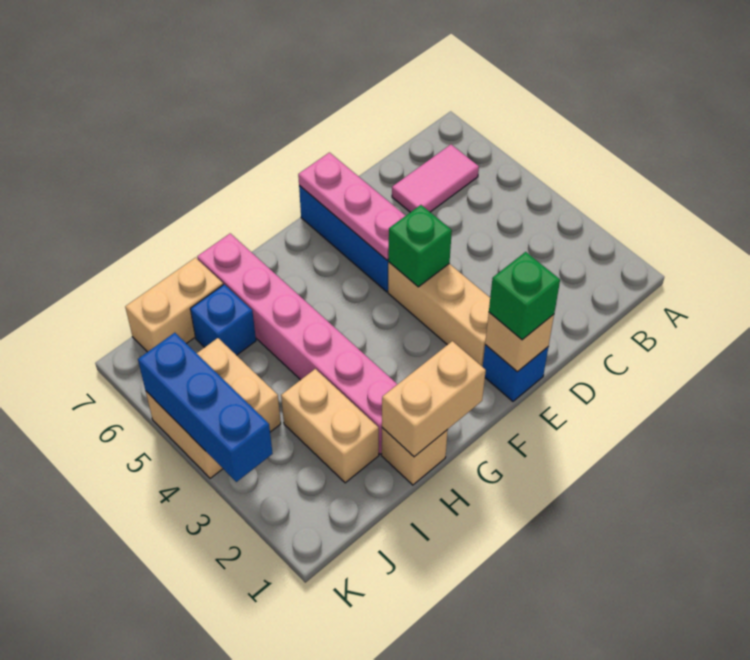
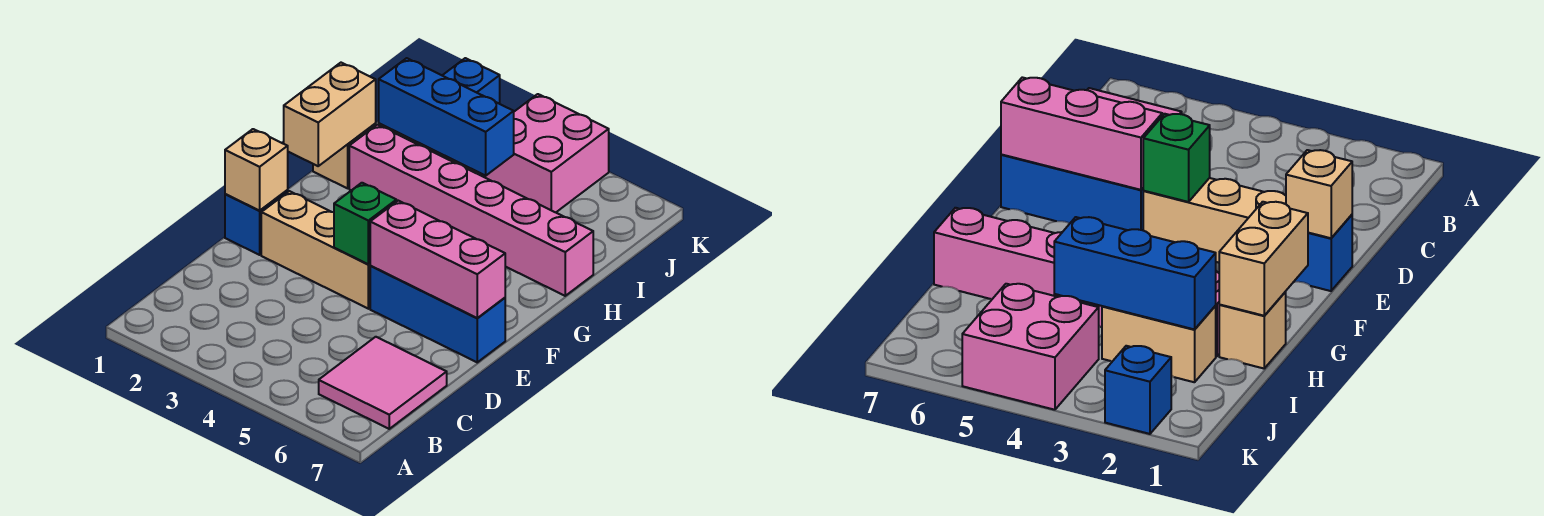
pink 1x2 tile [392,145,479,212] -> pink 2x2 tile [319,337,447,429]
green 1x1 brick [489,252,560,340] -> none
pink 1x3 plate [298,153,405,260] -> pink 1x3 brick [370,201,505,318]
blue 1x1 brick [190,284,256,355] -> blue 1x1 brick moved to [442,58,500,104]
tan 1x2 brick [125,258,223,352] -> none
tan 2x2 brick [146,338,281,478] -> pink 2x2 brick [481,94,609,212]
blue 1x3 brick [138,333,273,482] -> blue 1x3 brick moved to [379,58,514,176]

